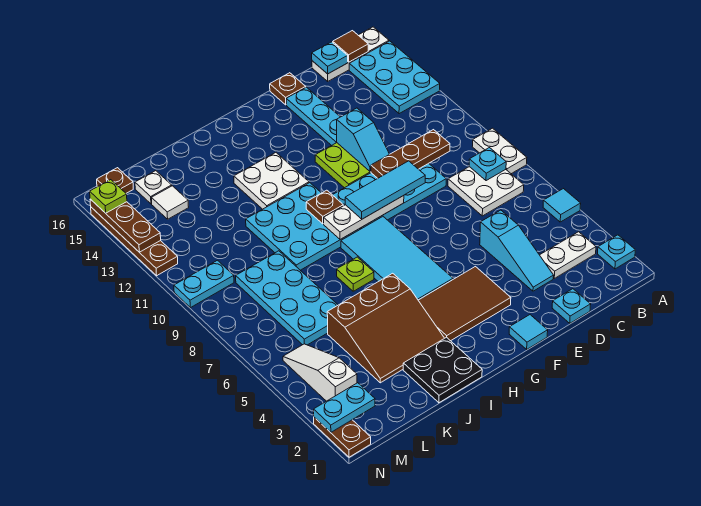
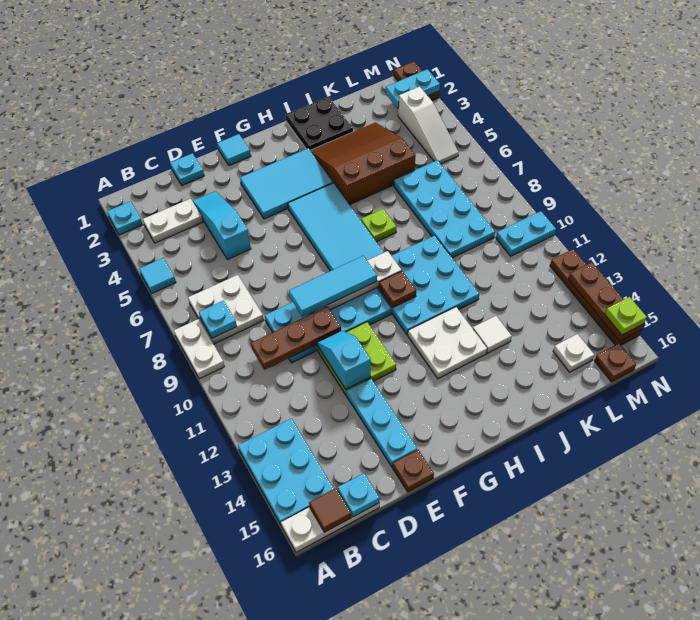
brown 2x3 tile [418,267,511,341] -> cyan 2x3 tile [240,148,333,219]
white 1x1 tile [151,186,189,219] -> white 1x1 tile moved to [473,316,512,353]

